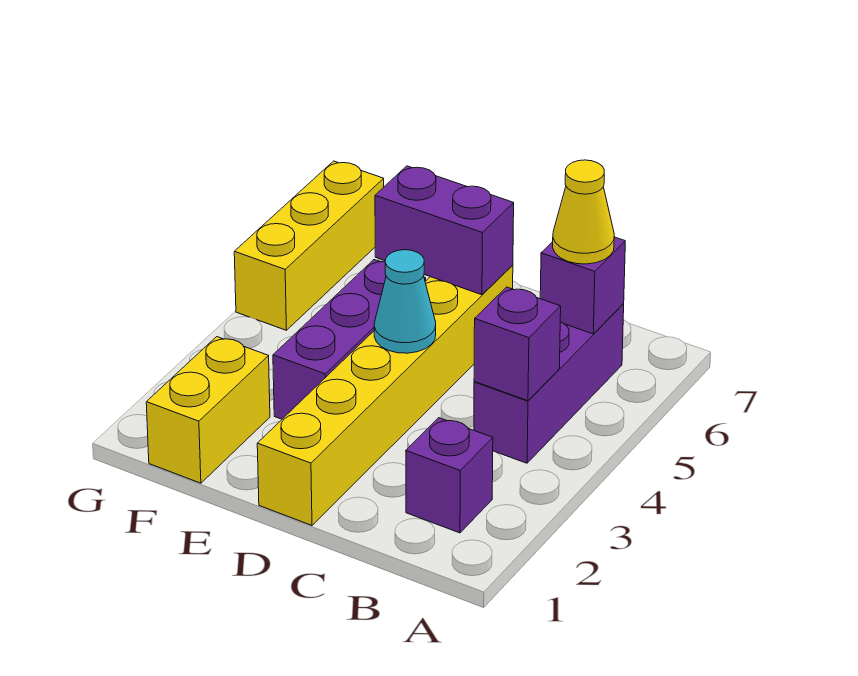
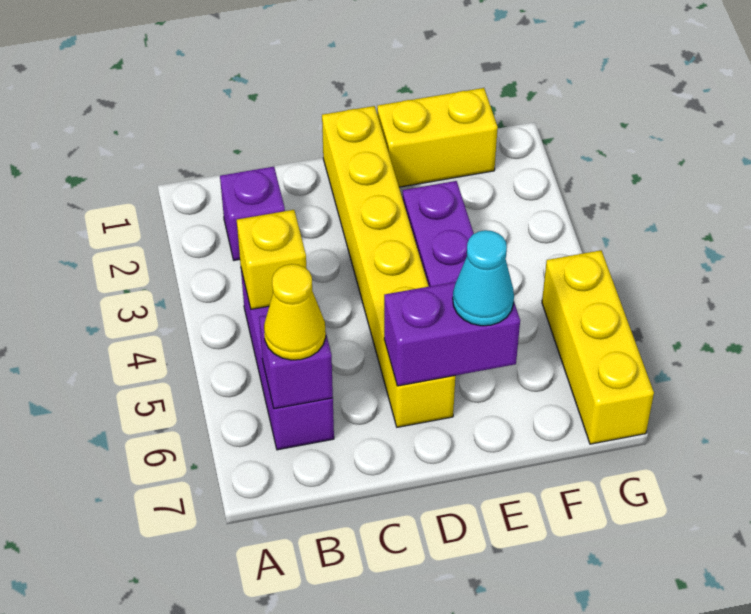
purple 1x1 brick [474,287,561,401] -> yellow 1x1 brick [237,210,307,309]
cyan 1x1 cone [374,250,436,353] -> cyan 1x1 cone moved to [453,230,514,326]
yellow 1x2 brick [146,337,270,483] -> yellow 1x2 brick turned to [377,88,498,187]

